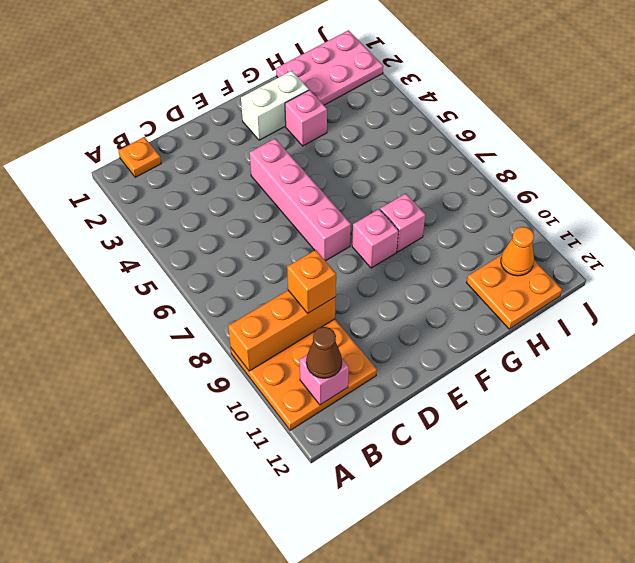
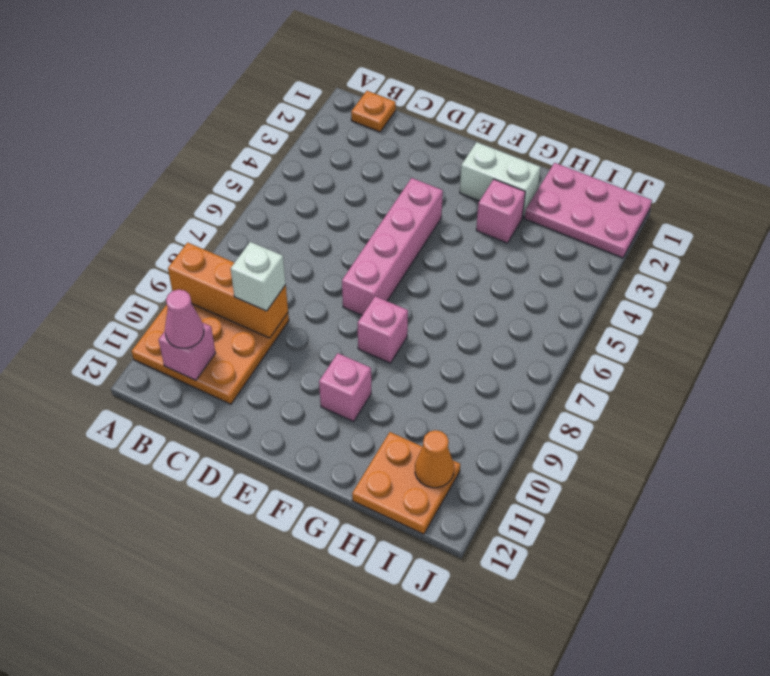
brown 1x1 cone [306,327,342,378] -> pink 1x1 cone [165,290,204,348]
orange 1x1 brick [287,250,336,313] -> white 1x1 brick [231,242,286,311]
pink 1x1 brick [380,193,425,252] -> pink 1x1 brick moved to [319,353,371,421]

